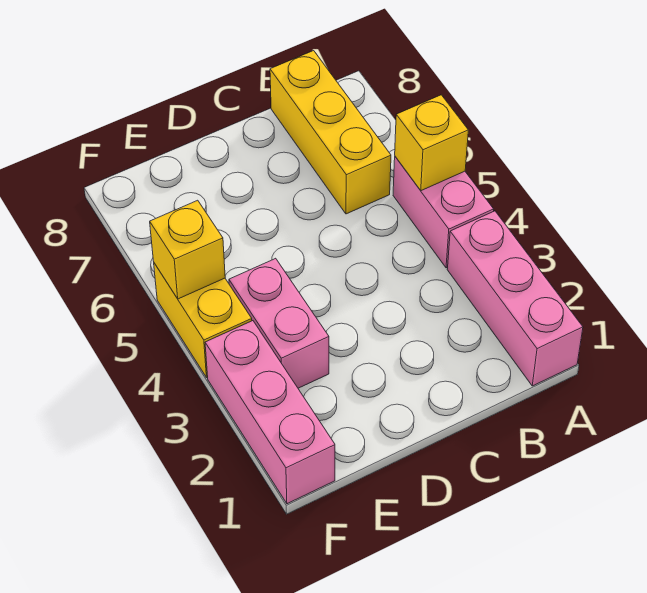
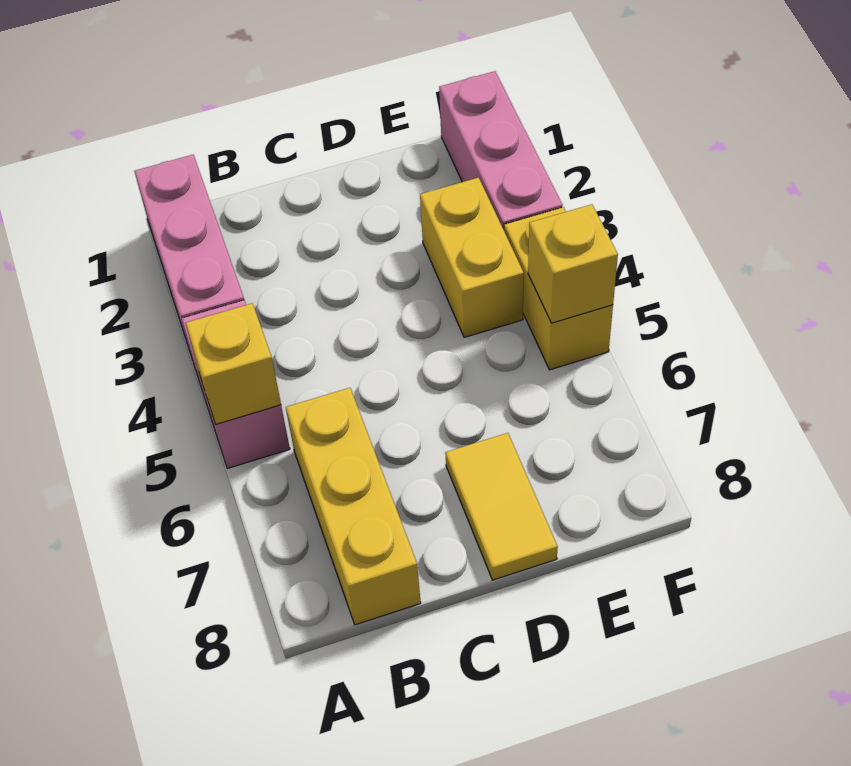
none -> yellow 1x2 tile [445,433,558,580]
pink 1x2 brick [229,258,329,388] -> yellow 1x2 brick [420,177,524,337]

